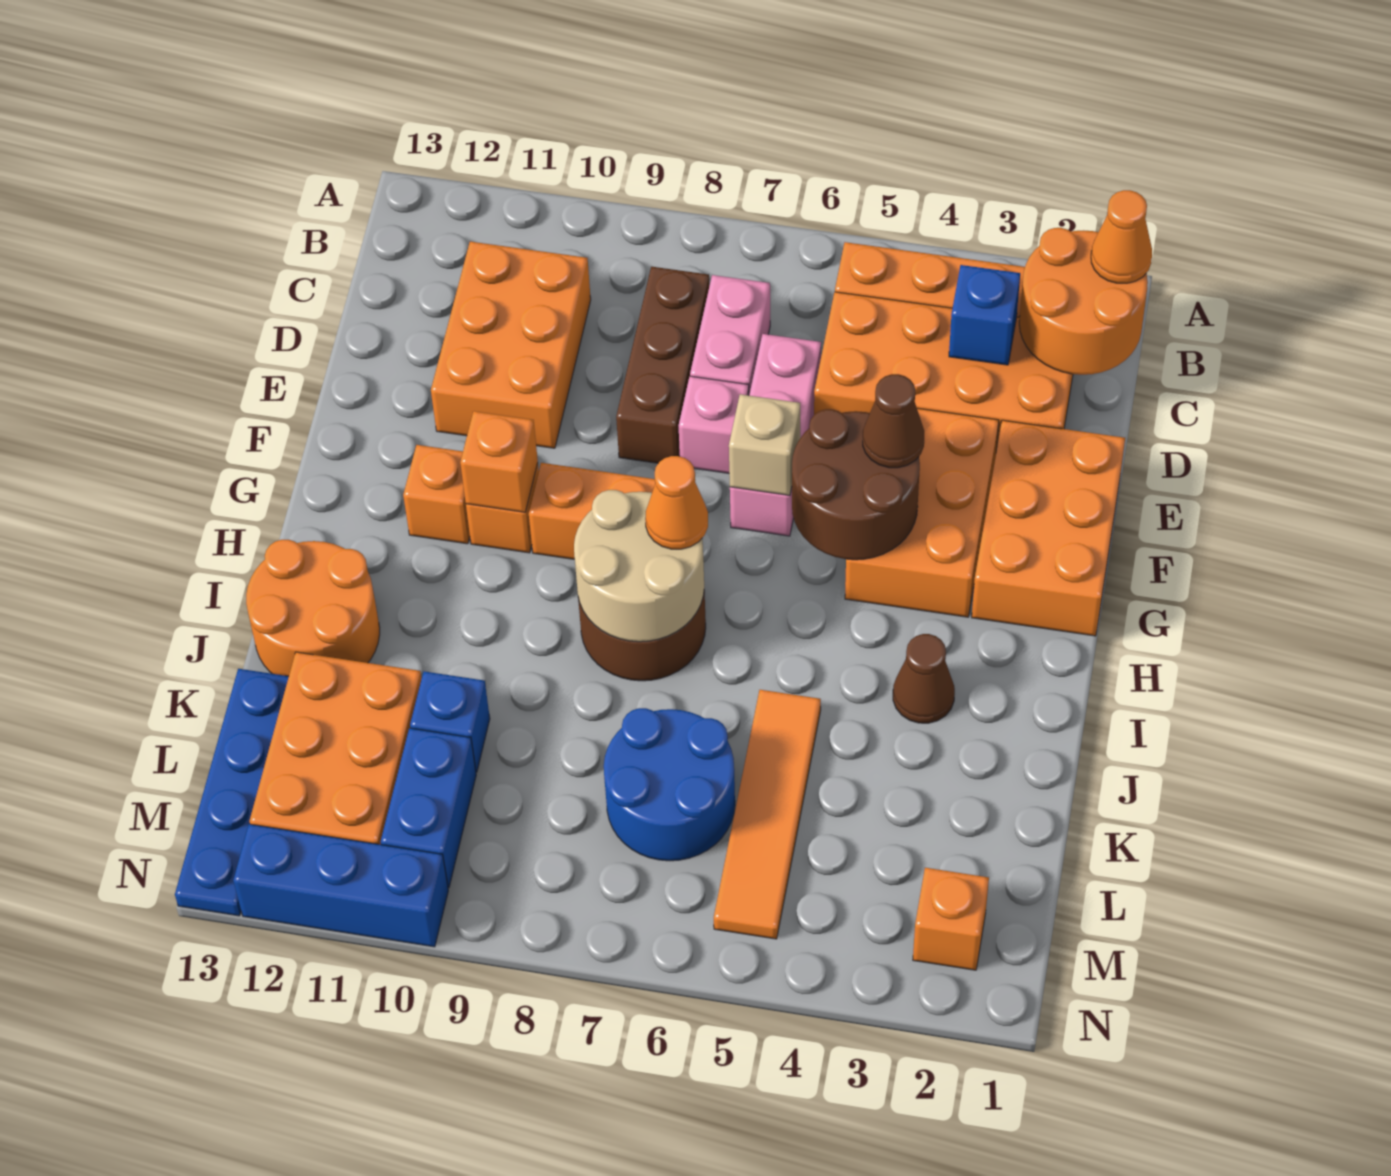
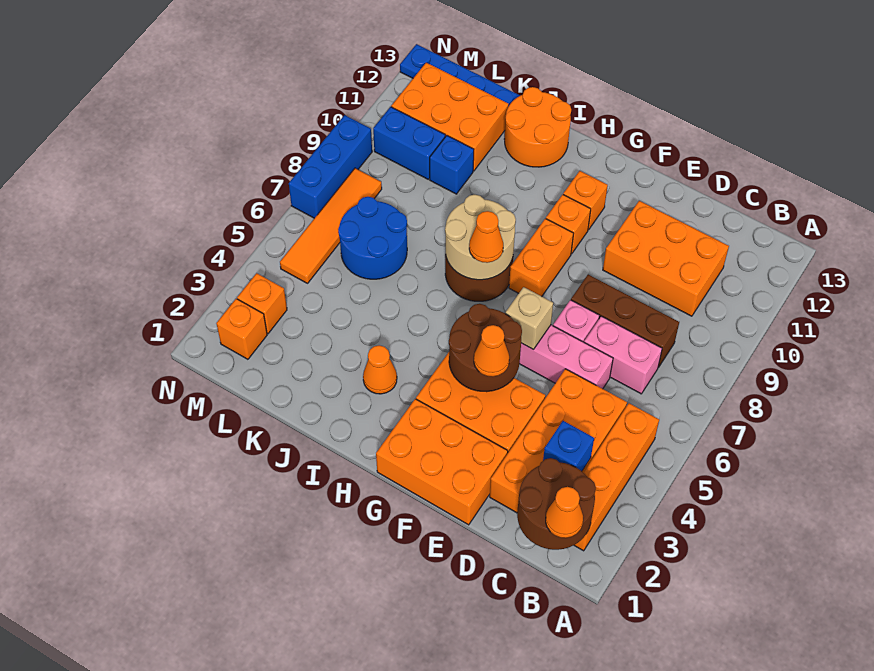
orange 2x2 round brick [1019,228,1148,375] -> brown 2x2 round brick [517,458,596,550]
brown 1x1 cone [863,374,924,468] -> orange 1x1 cone [474,325,509,377]
orange 1x1 brick [460,411,538,512] -> orange 1x1 brick moved to [237,273,287,334]
brown 1x1 cone [893,634,955,723] -> orange 1x1 cone [363,345,397,394]
orange 1x4 tile [714,690,821,939] -> orange 1x4 tile turned to [280,168,382,283]
blue 1x3 brick [233,824,448,947] -> blue 1x3 brick moved to [289,115,372,218]

